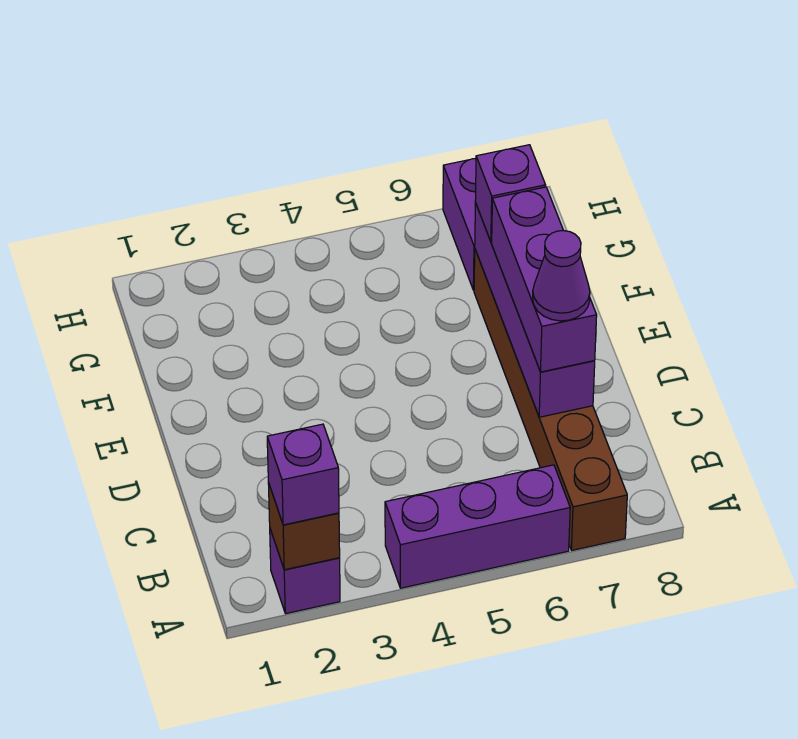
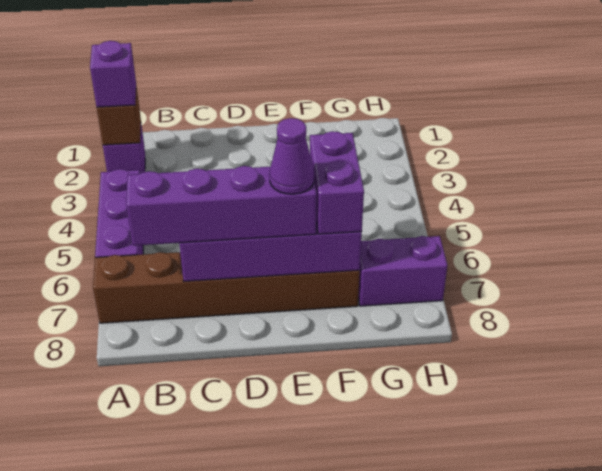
purple 1x3 brick [492,187,597,372] -> purple 1x4 brick [126,166,317,246]
purple 1x1 cone [533,231,590,321] -> purple 1x1 cone moved to [269,118,314,194]
purple 1x1 brick [475,145,546,242] -> purple 1x2 brick [310,131,364,234]

